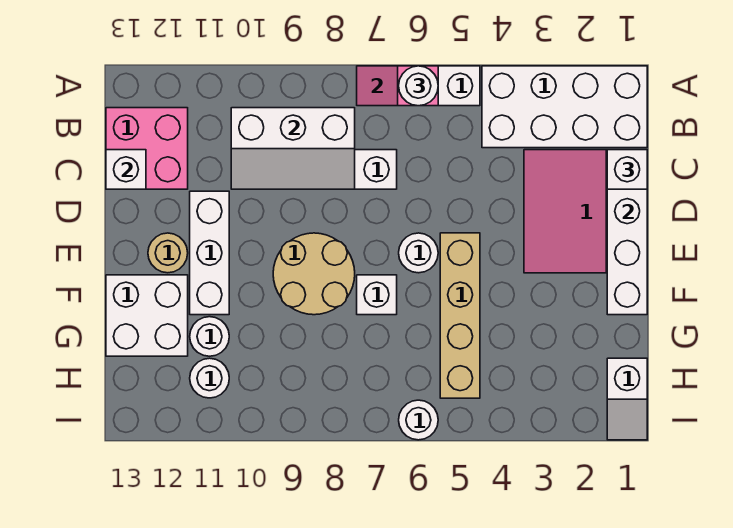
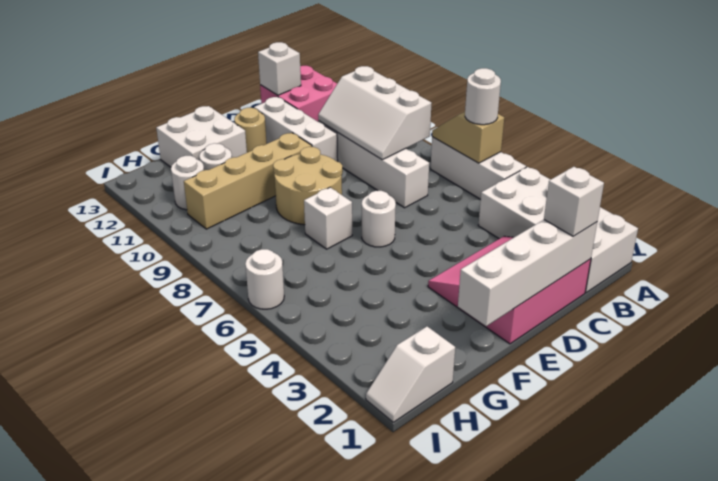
pink 1x2 slope [357,66,438,106] -> tan 1x2 slope [432,112,504,163]
white 1x3 brick [190,191,229,315] -> white 1x3 brick turned to [254,97,338,162]
tan 1x4 brick [440,233,480,398] -> tan 1x4 brick moved to [184,133,312,229]

